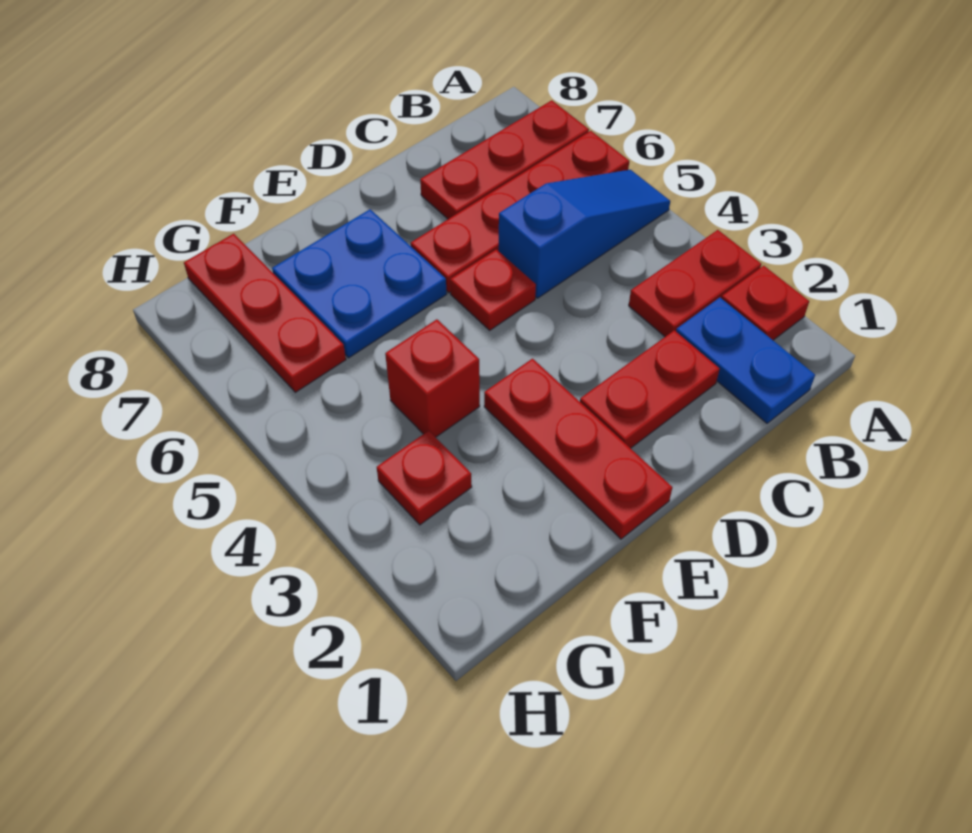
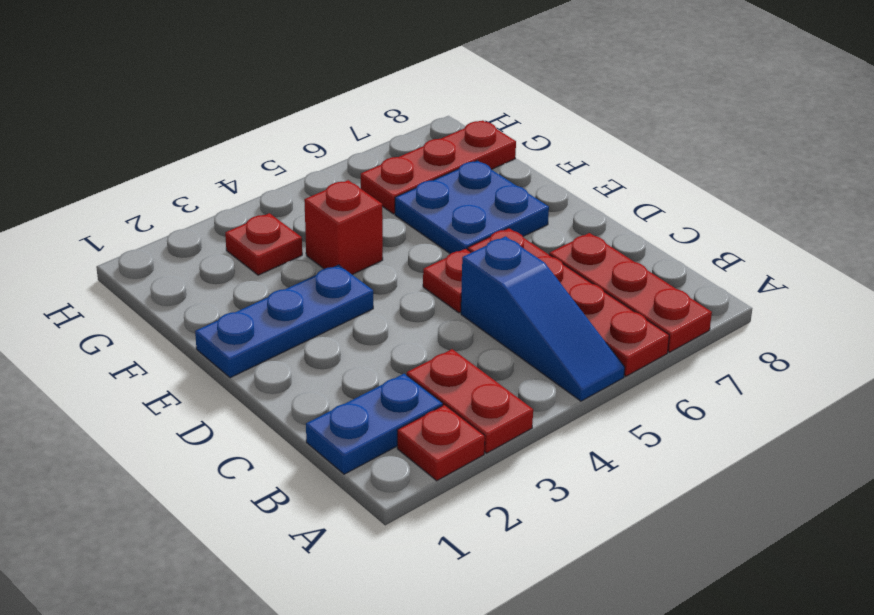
red 1x2 plate [580,330,720,448] -> none
red 1x3 plate [484,359,672,539] -> blue 1x3 plate [195,265,373,378]

